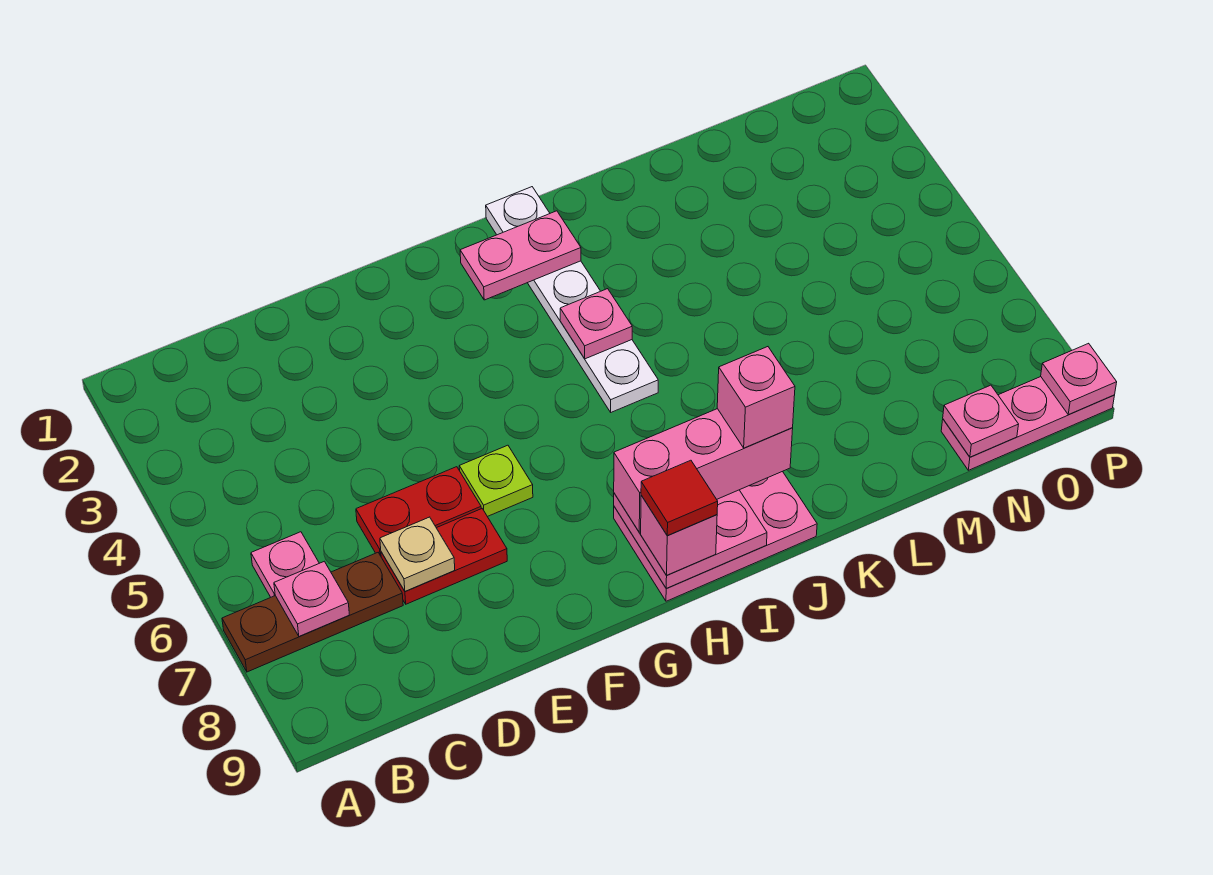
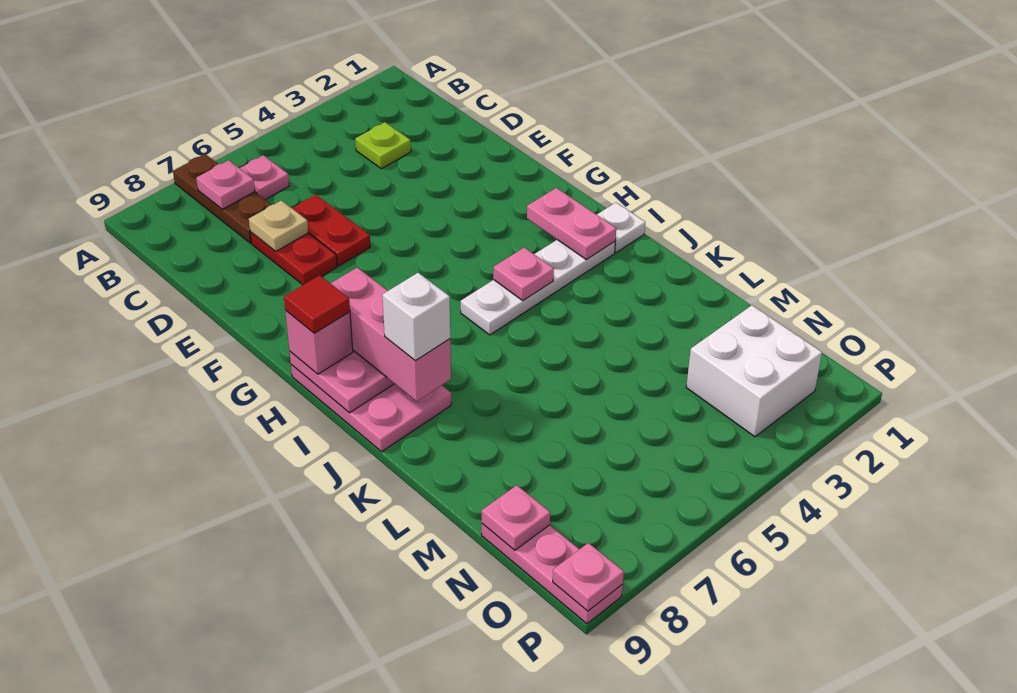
lime 1x1 plate [459,445,533,517] -> lime 1x1 plate moved to [355,122,411,169]
pink 1x1 brick [717,347,795,448] -> white 1x1 brick [383,273,450,361]
none -> white 2x2 brick [686,305,822,437]

